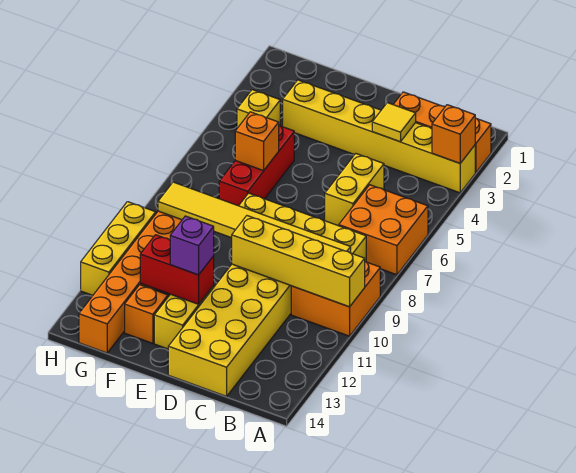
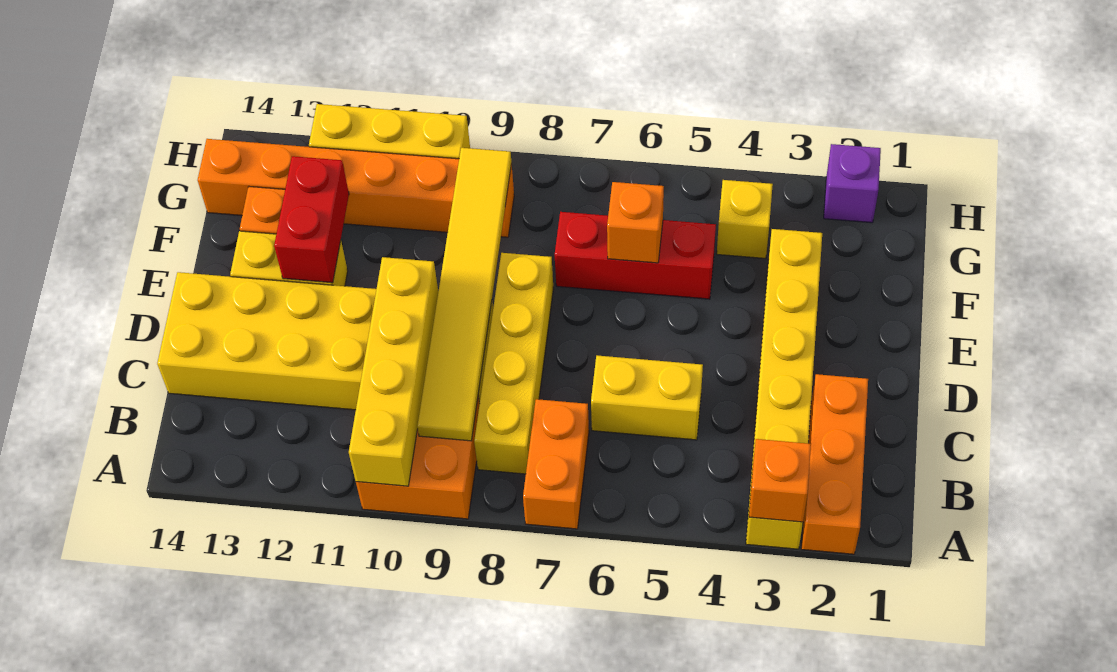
orange 2x2 brick [339,185,428,275] -> orange 1x2 brick [523,399,589,529]
yellow 1x1 tile [372,103,416,142] -> none
purple 1x1 brick [170,216,214,275] -> purple 1x1 brick moved to [824,144,881,223]

